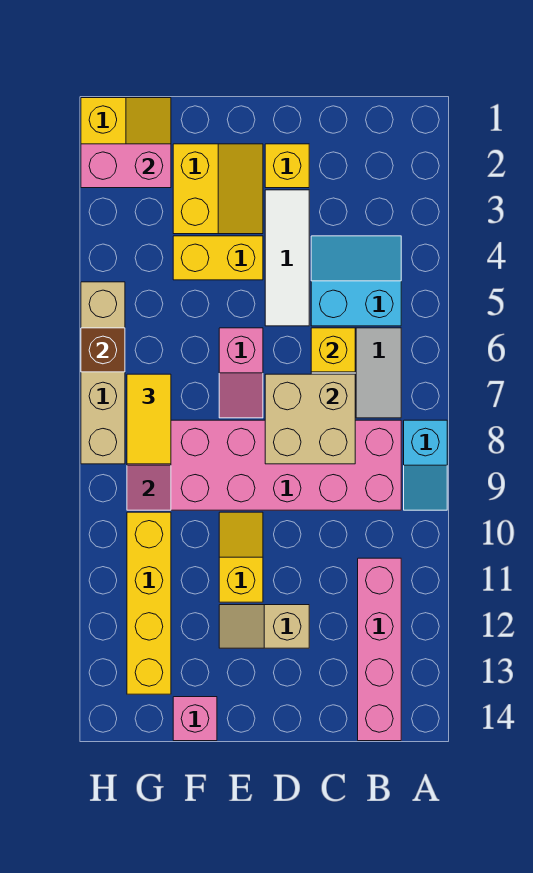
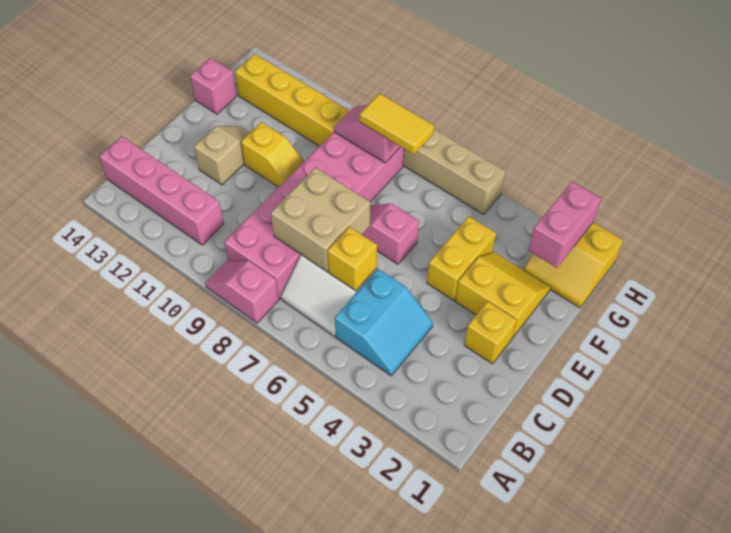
cyan 1x2 slope [404,420,447,510] -> pink 1x2 slope [205,261,279,323]
white 1x3 tile [265,190,309,326] -> none
yellow 2x2 slope [173,144,263,234] -> yellow 2x2 slope turned to [455,252,551,338]
brown 1x1 brick [81,328,125,372] -> none

